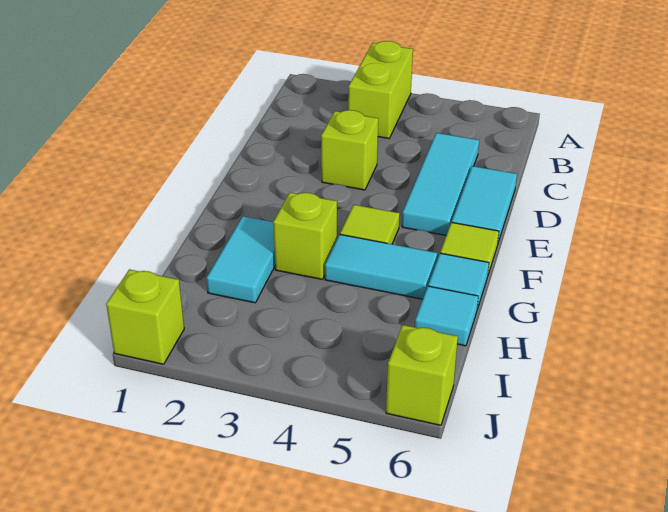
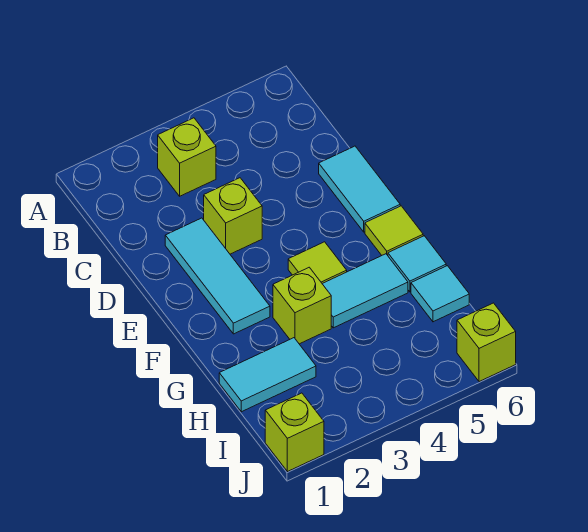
lime 1x2 brick [348,41,413,138] -> lime 1x1 brick [158,118,216,196]
cyan 1x3 tile [402,133,479,235] -> cyan 1x3 tile moved to [165,218,270,334]
cyan 1x2 tile [207,216,275,303] -> cyan 1x2 tile turned to [219,338,316,412]

